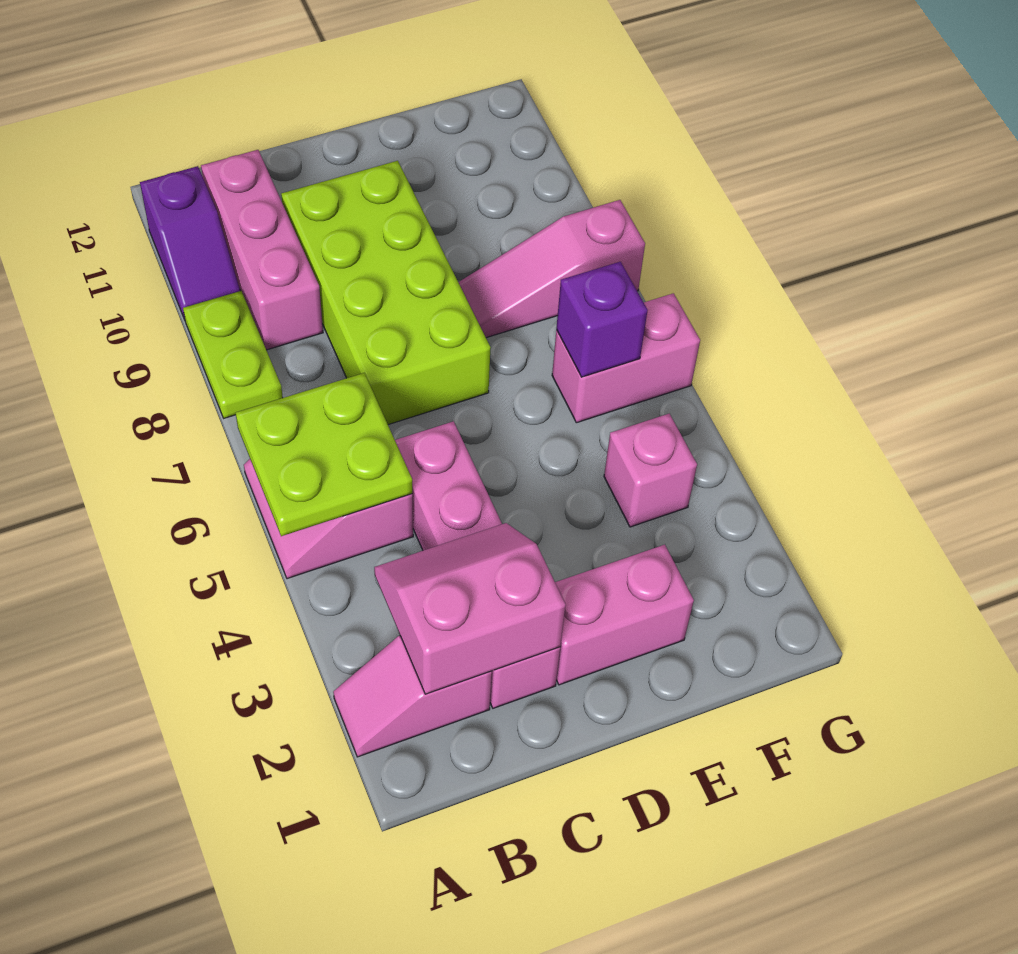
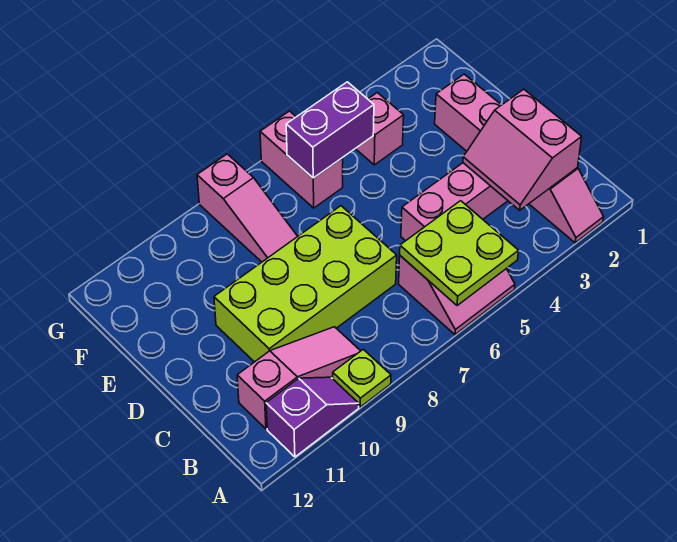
lime 1x2 plate [183,291,283,418] -> lime 1x1 plate [333,349,391,407]
pink 1x3 brick [201,150,323,350] -> pink 1x3 slope [237,327,360,429]
purple 1x1 brick [556,262,648,377] -> purple 1x2 brick [286,82,374,178]

